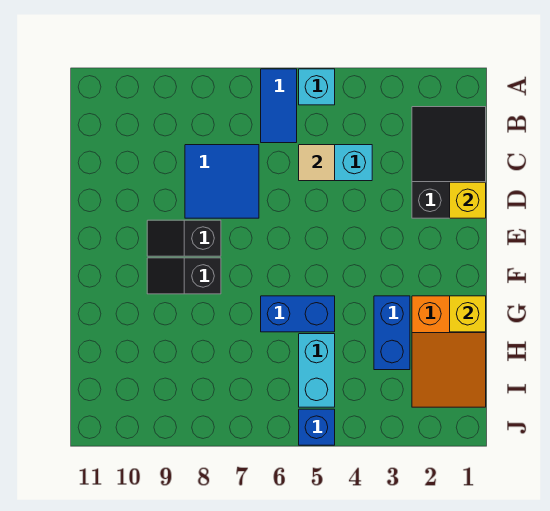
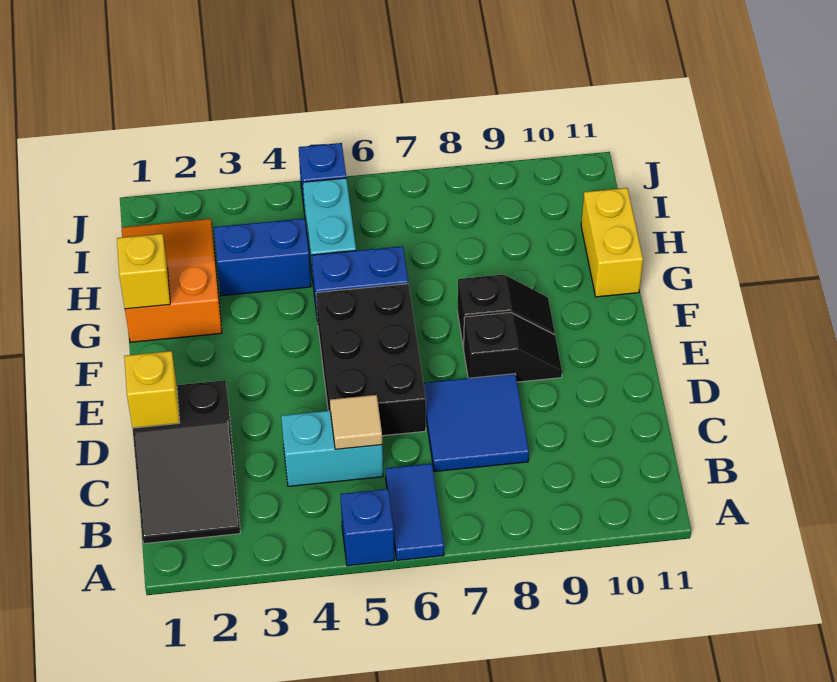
cyan 1x1 brick [299,69,335,105] -> blue 1x1 brick [340,489,394,566]
none -> black 2x3 brick [316,284,426,436]
blue 1x2 brick [374,296,410,370] -> blue 1x2 brick turned to [214,218,311,296]
none -> yellow 1x2 brick [581,188,643,297]

